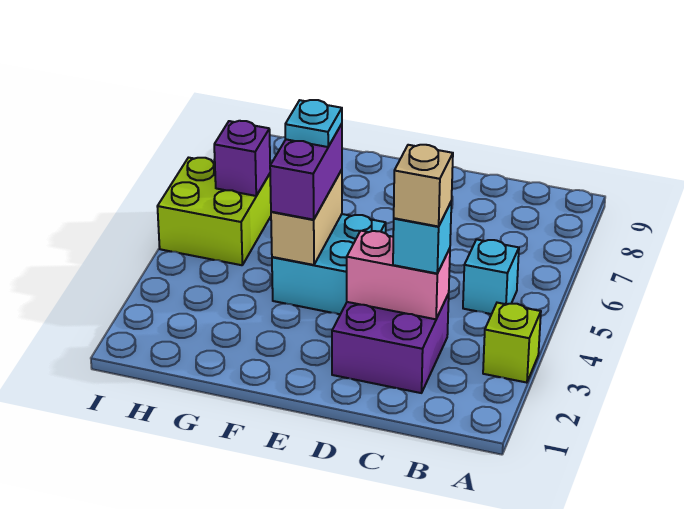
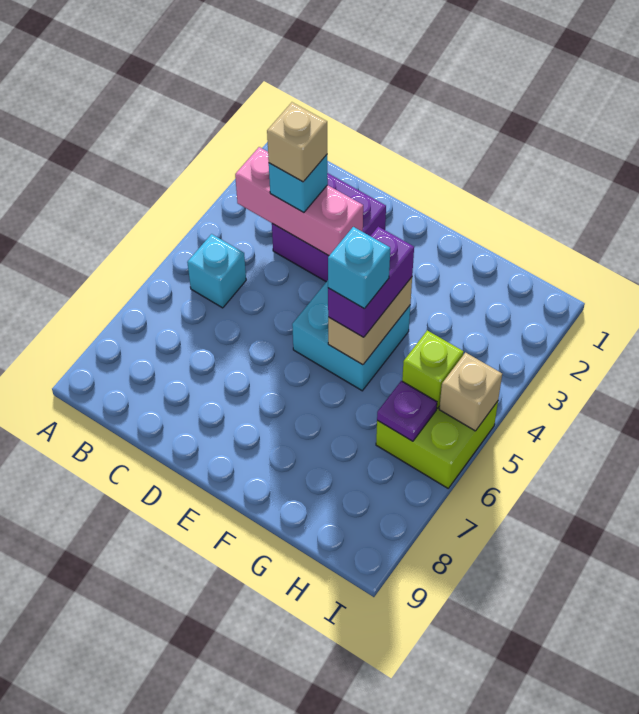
lime 1x1 brick [483,303,541,383] -> lime 1x1 brick moved to [402,330,463,409]
pink 1x2 brick [347,231,450,319] -> pink 1x3 brick [235,147,363,256]
cyan 1x1 plate [285,100,342,147] -> cyan 1x1 brick [328,227,390,309]
purple 1x1 brick [214,121,270,196] -> purple 1x1 plate [377,381,437,441]
none -> tan 1x1 brick [439,353,502,431]

